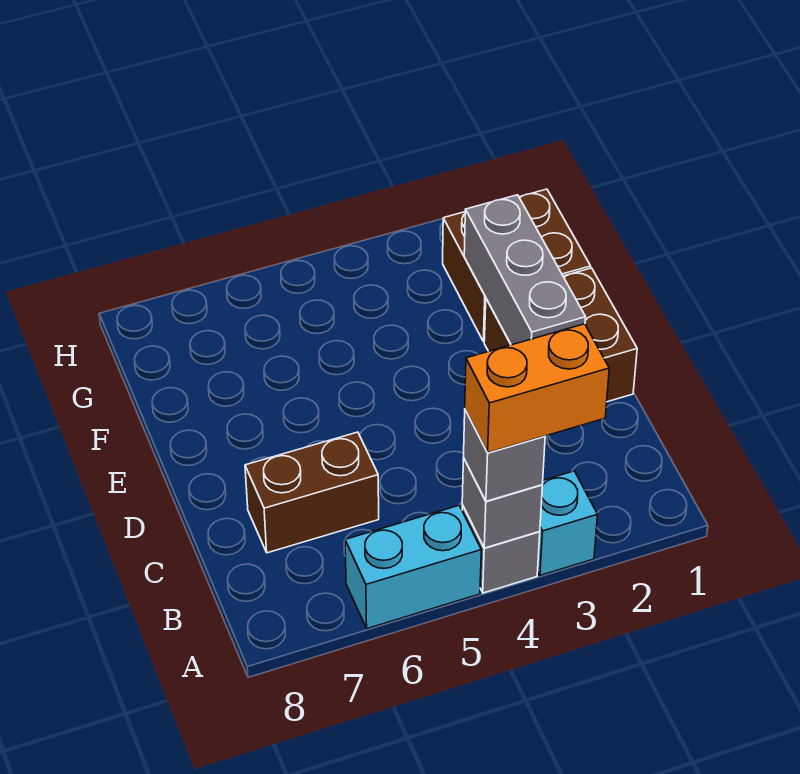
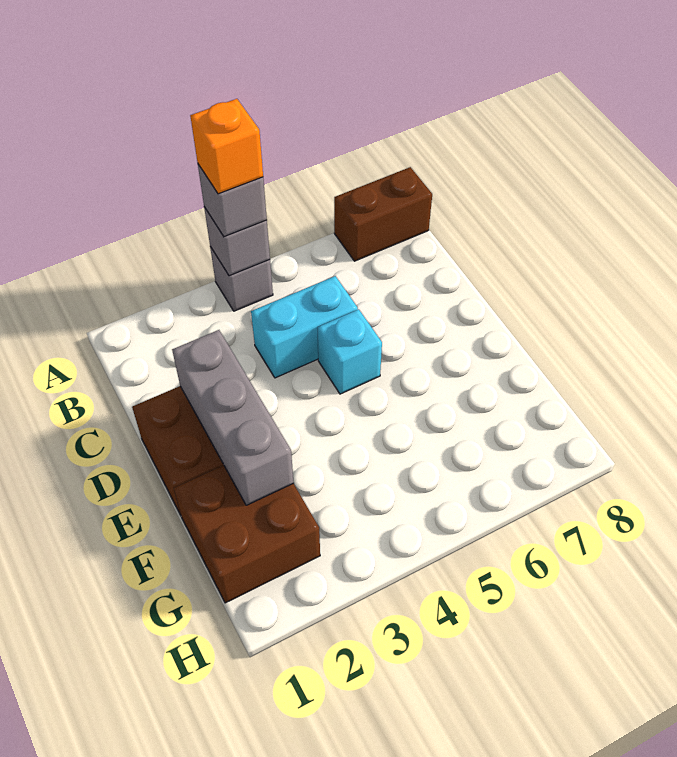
cyan 1x1 brick [538,471,598,575] -> cyan 1x1 brick moved to [317,309,382,394]
orange 1x2 brick [465,324,609,453] -> orange 1x1 brick [190,99,263,194]
cyan 1x2 brick [345,505,481,629] -> cyan 1x2 brick moved to [251,276,358,378]
brown 1x2 brick [245,432,379,553] -> brown 1x2 brick moved to [334,167,432,261]

